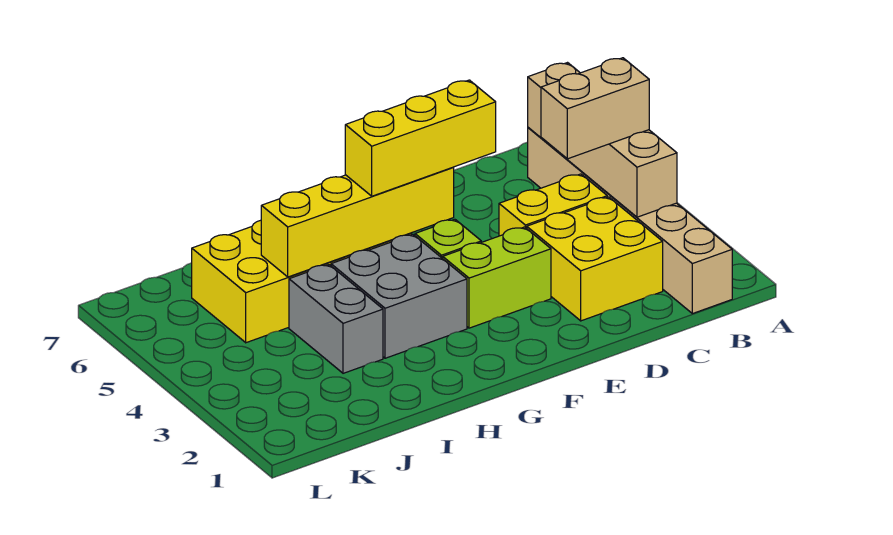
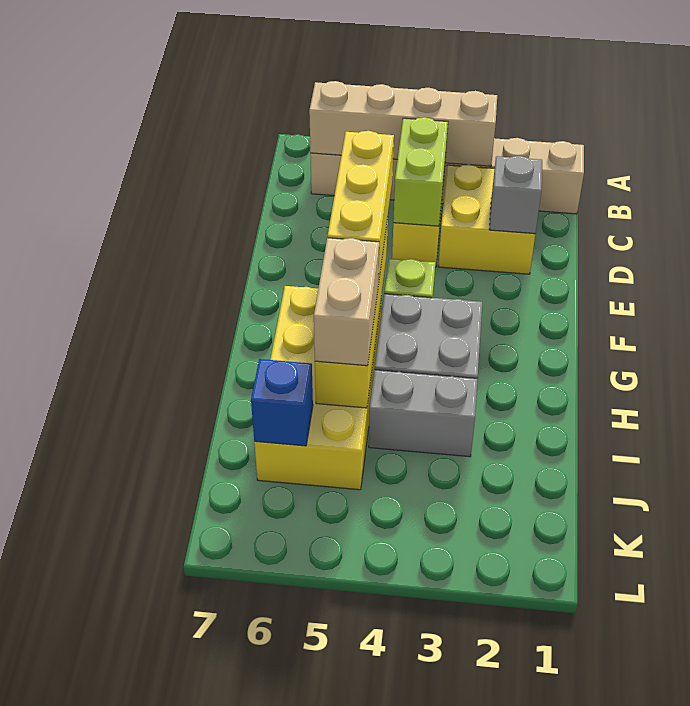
tan 1x2 brick [541,58,649,159] -> tan 1x2 brick moved to [314,238,379,366]
none -> grey 1x1 brick [489,156,542,234]
lime 1x2 brick [443,227,551,328] -> lime 1x2 brick moved to [393,117,448,226]
none -> blue 1x1 brick [251,359,313,446]

